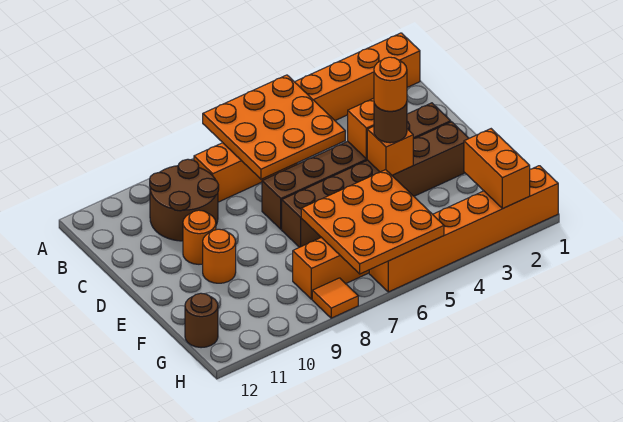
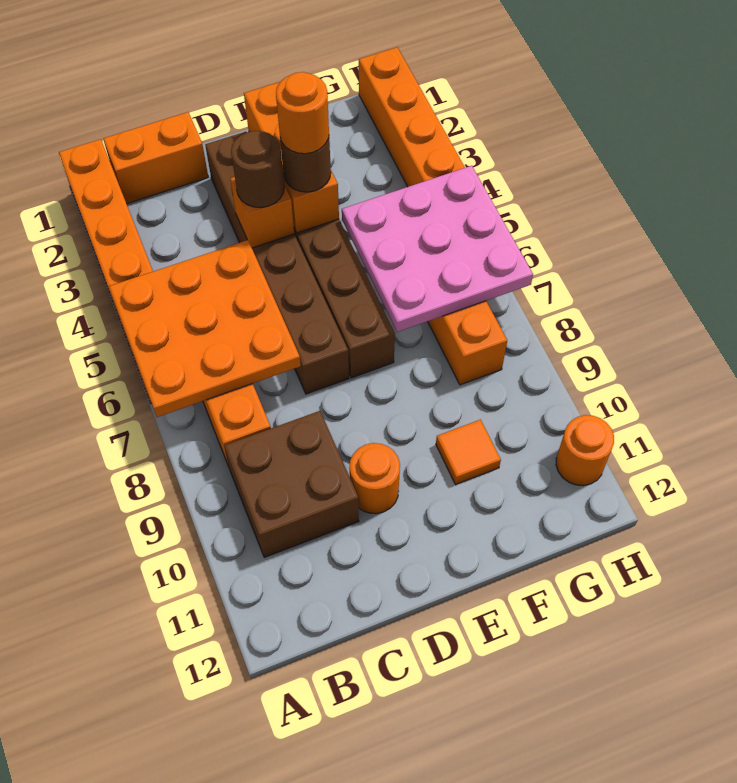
brown 2x2 round brick [150,159,219,241] -> brown 2x2 brick [224,411,359,557]
orange 1x1 brick [367,126,413,175] -> orange 1x3 brick [244,82,339,233]
orange 1x1 round brick [203,229,236,283] -> orange 1x1 round brick moved to [556,415,614,486]
orange 3x3 plate [301,170,444,274] -> pink 3x3 plate [342,166,533,332]
orange 1x2 brick [464,129,530,209] -> orange 1x2 brick moved to [103,112,208,204]
brown 1x1 round brick [185,293,218,348] -> brown 1x1 round brick moved to [231,131,284,208]
orange 1x1 tile [312,278,358,318] -> orange 1x1 tile moved to [436,420,501,485]

